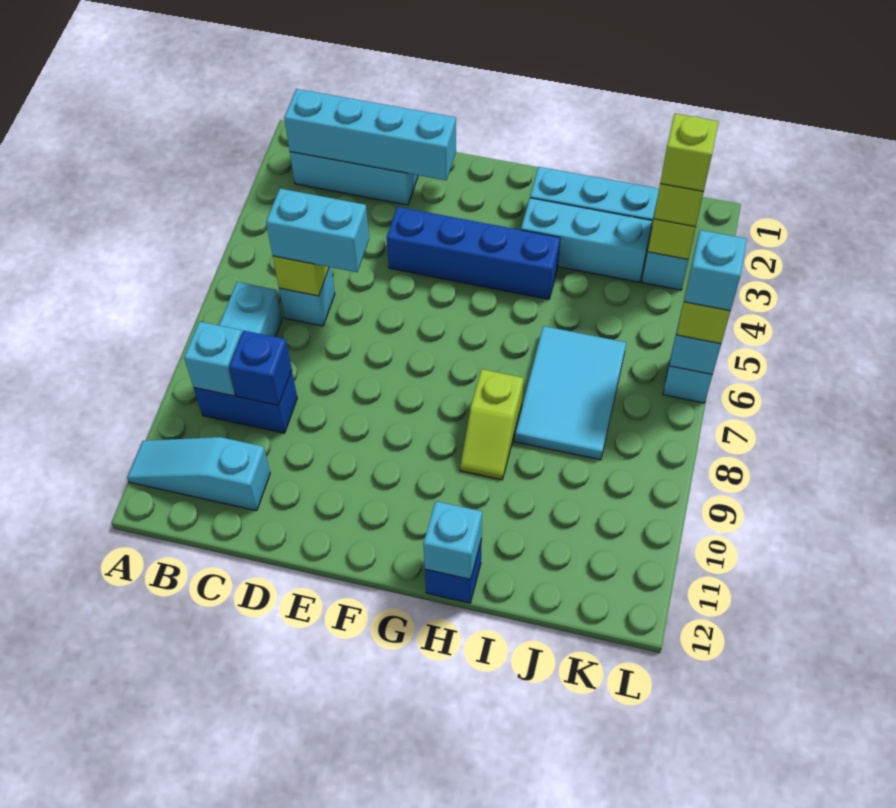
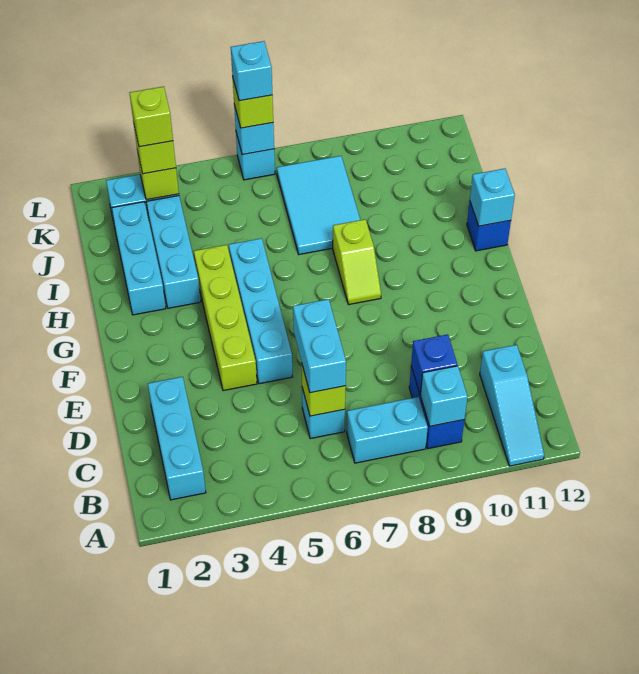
cyan 1x4 brick [284,89,456,180] -> cyan 1x4 brick moved to [229,238,292,384]
blue 1x4 brick [387,207,560,299] -> lime 1x4 brick [194,245,257,391]
lime 1x2 slope [460,369,524,480] -> lime 1x2 slope turned to [333,219,381,305]
cyan 2x3 tile [515,326,626,460] -> cyan 2x3 tile turned to [277,156,360,254]

